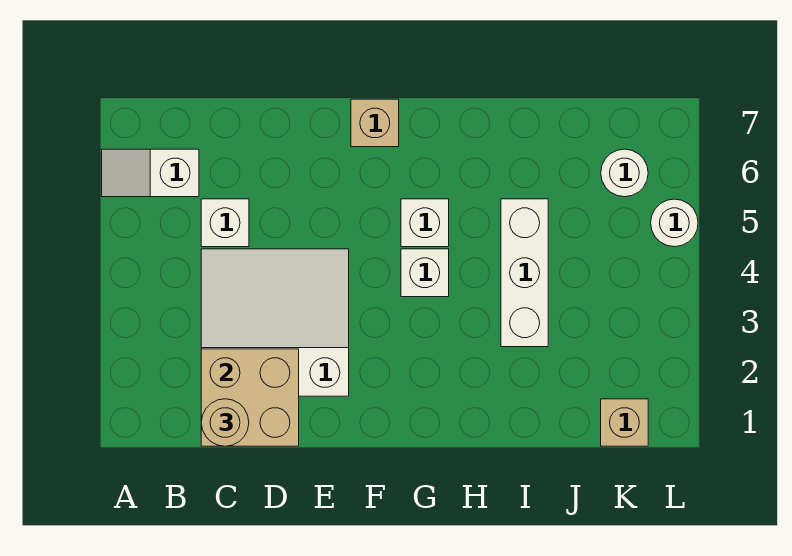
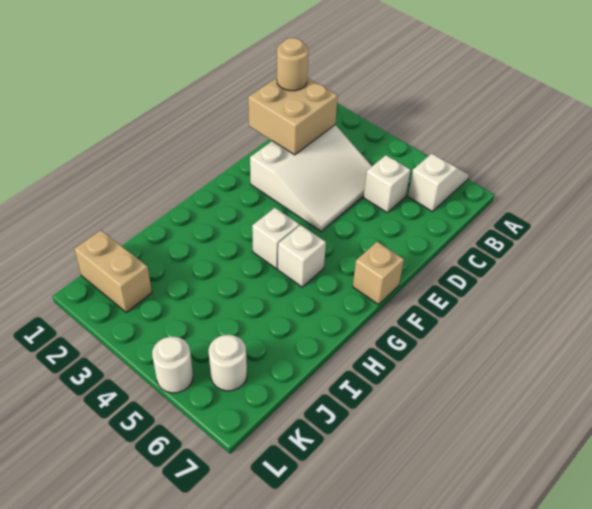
white 1x3 brick [501,199,548,347] -> none
tan 1x1 brick [601,399,648,446] -> tan 1x2 brick [74,230,152,312]

